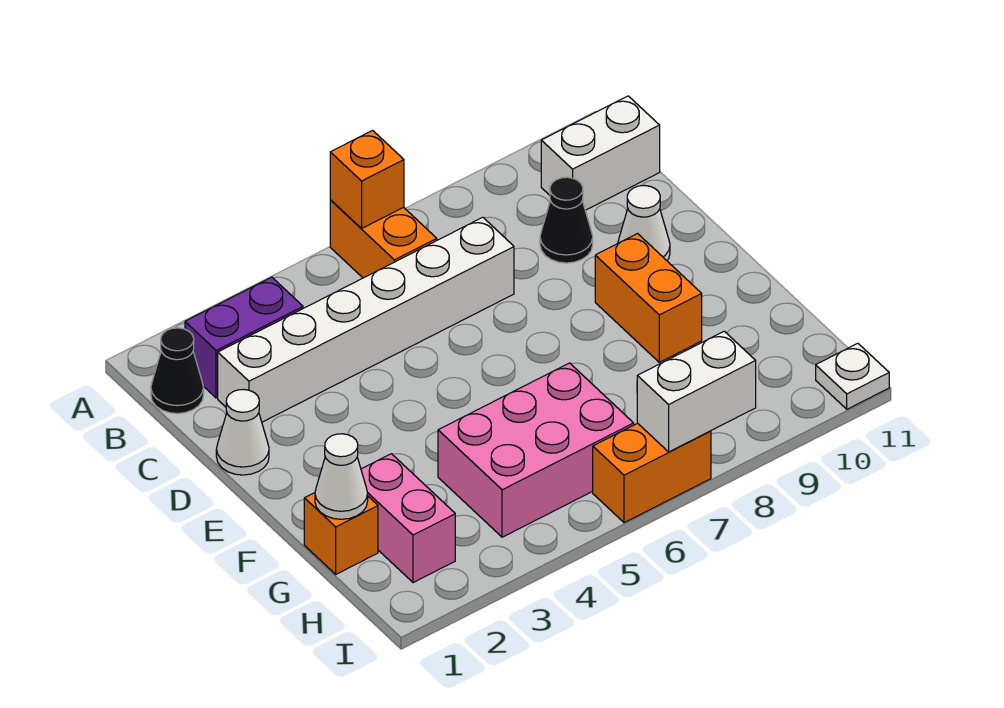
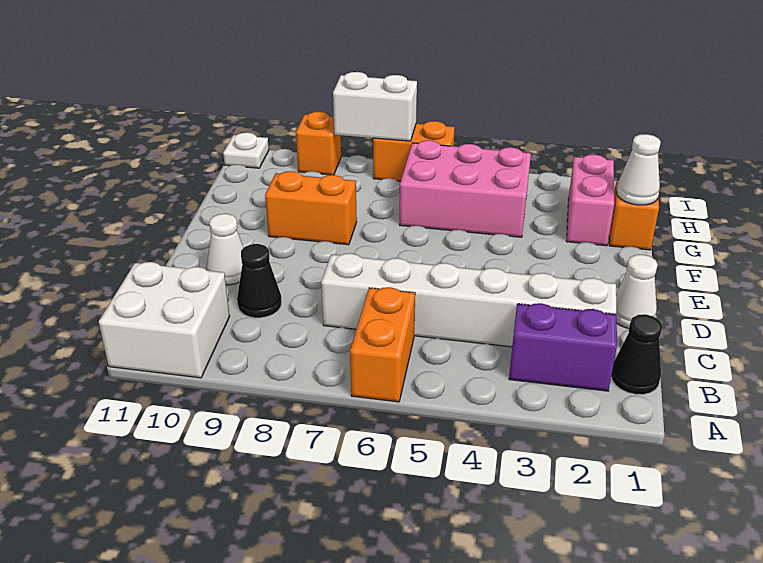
orange 1x1 brick [330,130,404,228] -> orange 1x1 brick moved to [296,112,341,175]
white 1x2 brick [541,96,660,210] -> white 2x2 brick [99,262,230,378]
orange 1x2 brick [595,234,702,362] -> orange 1x2 brick turned to [265,171,357,245]

